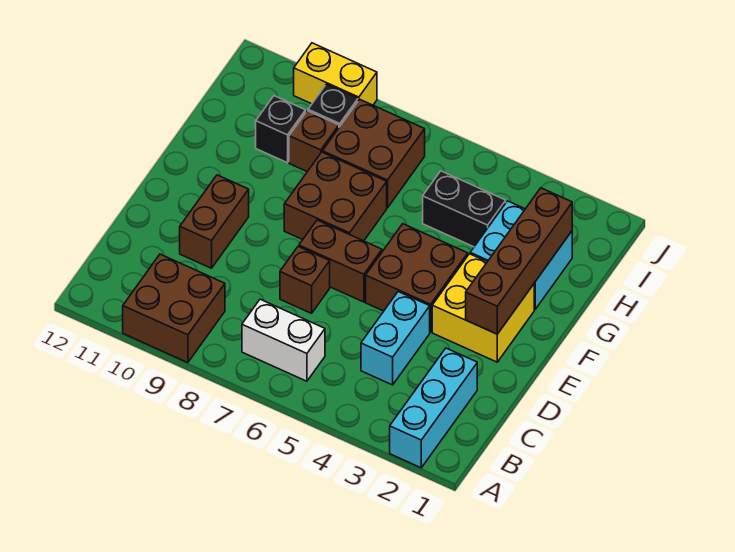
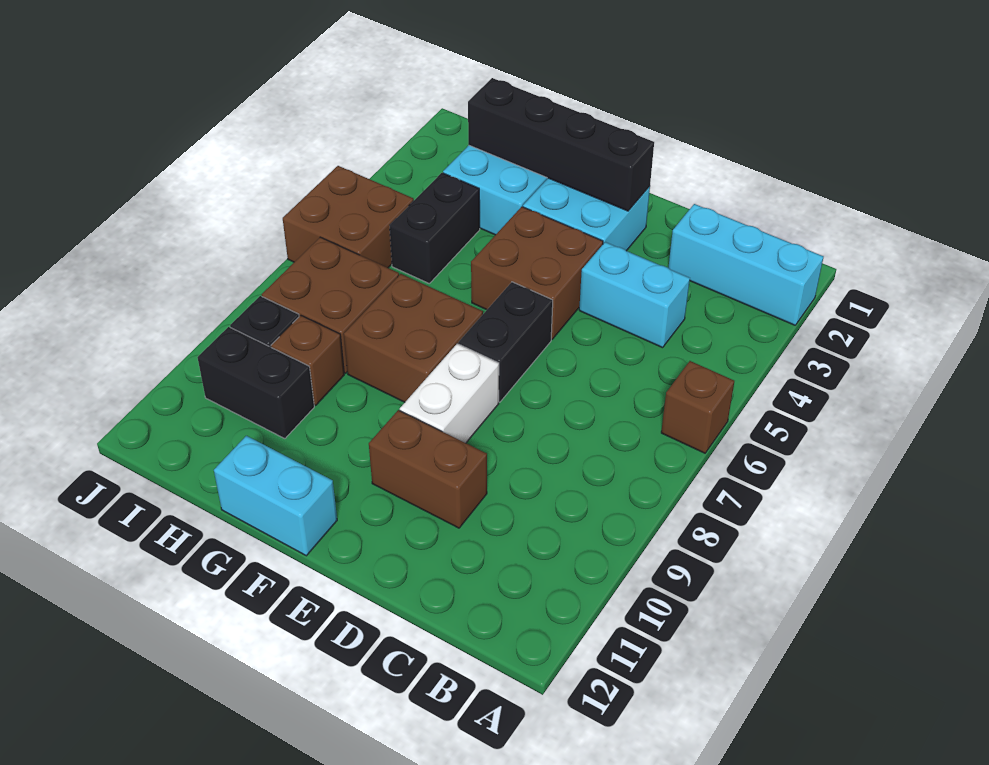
brown 2x2 brick [123,254,225,363] -> brown 2x2 brick moved to [283,166,414,268]
white 1x2 brick [242,299,325,381] -> white 1x2 brick moved to [400,344,499,443]
brown 1x1 brick [280,247,330,313] -> brown 1x1 brick moved to [661,361,734,453]
yellow 2x2 brick [432,254,534,362] -> cyan 2x2 brick [523,178,650,251]
brown 1x4 brick [466,188,572,334] -> black 1x4 brick [468,78,654,211]
brown 1x2 brick [299,220,382,302] -> black 1x2 brick [458,282,553,402]
none -> cyan 1x2 brick [214,436,337,556]
black 1x1 brick [256,96,306,163] -> black 1x2 brick [197,327,314,439]
yellow 1x2 brick [294,43,377,105] -> none

